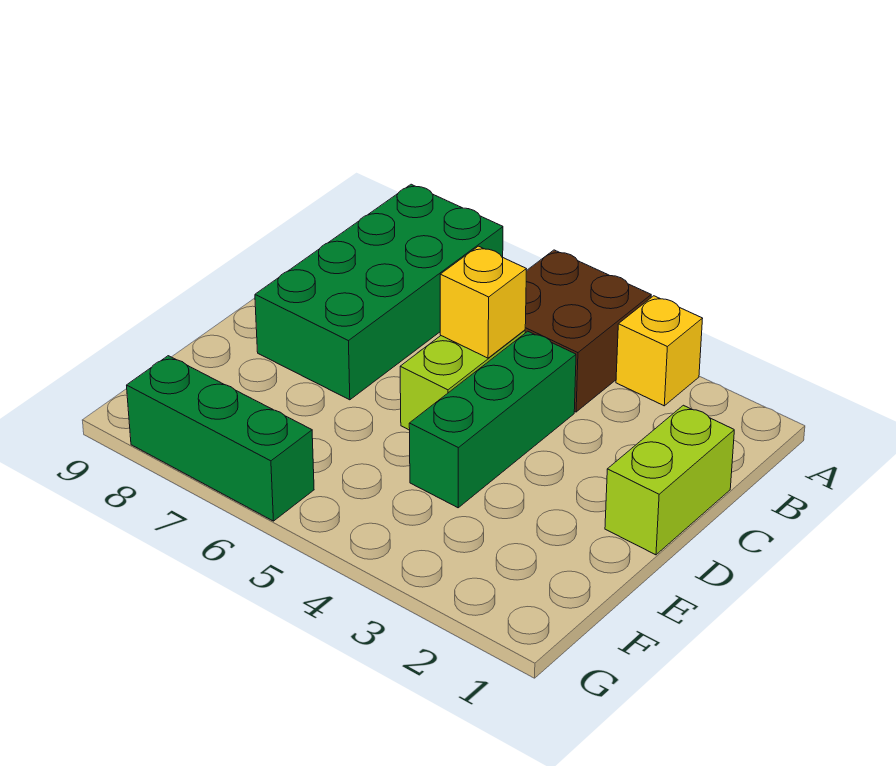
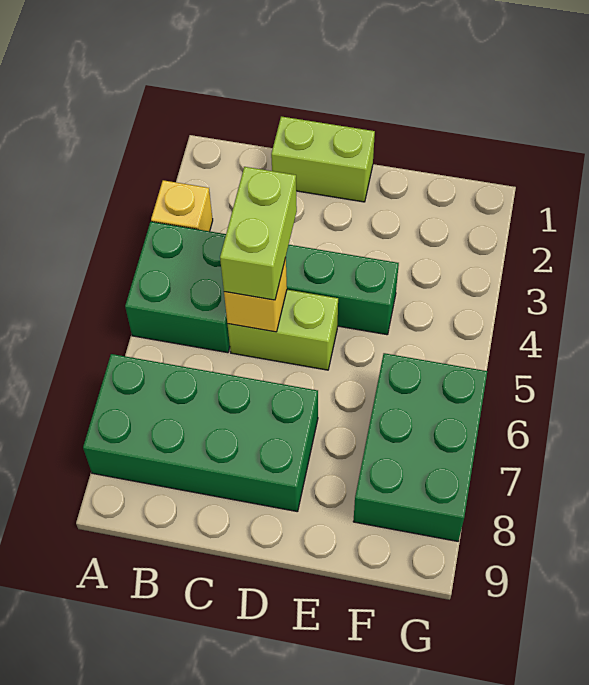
brown 2x2 brick [525,250,651,412] -> green 2x2 brick [125,222,230,353]
none -> lime 1x2 brick [220,167,297,300]
green 1x3 brick [127,356,314,521] -> green 2x3 brick [353,353,487,541]

